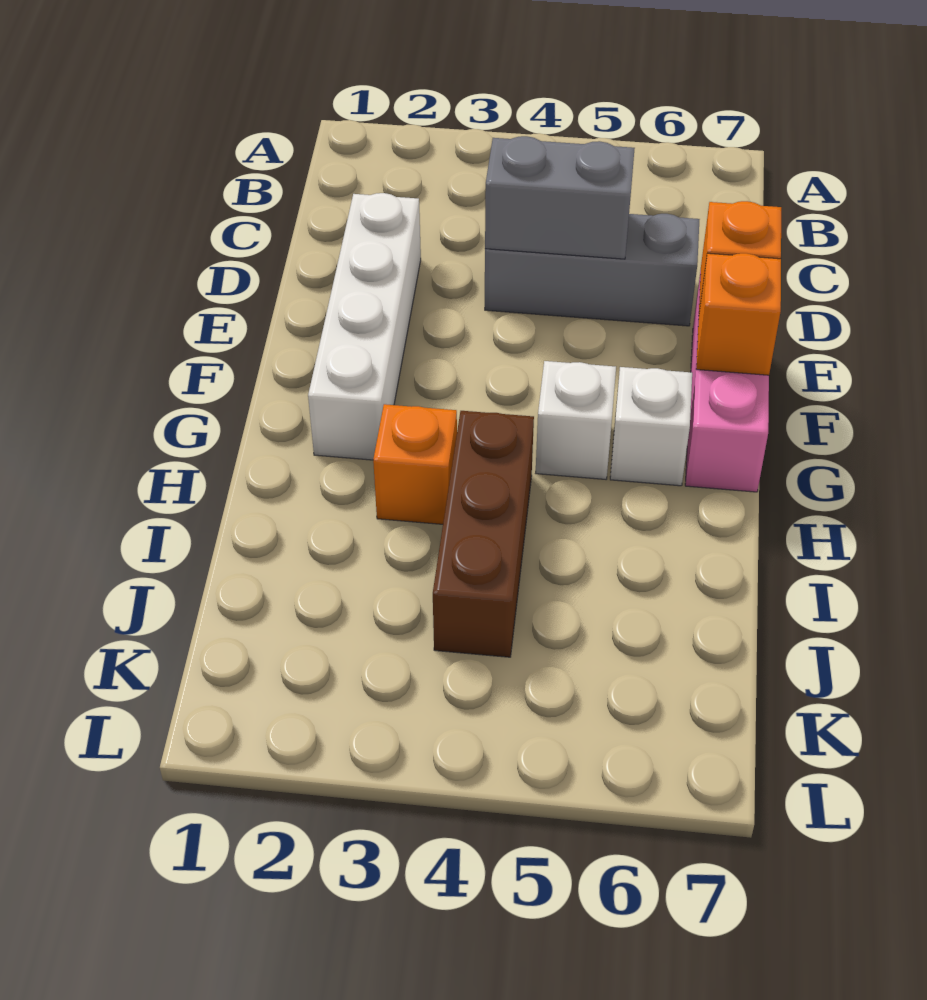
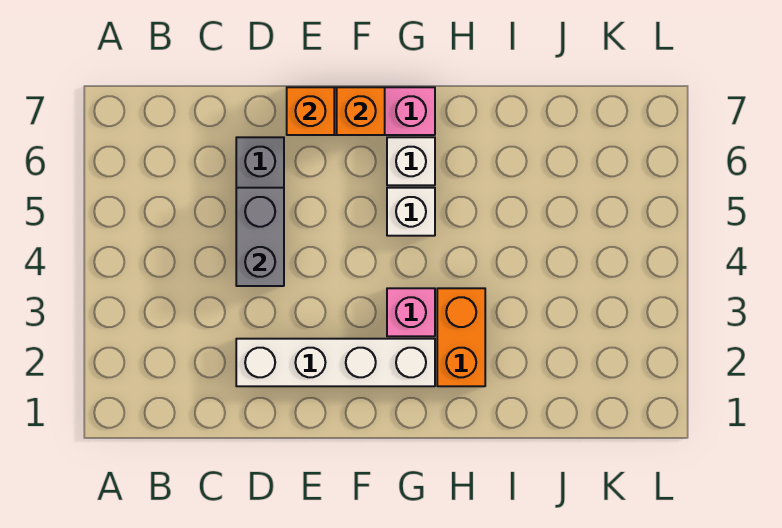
none -> pink 1x1 brick [387,288,435,336]
orange 1x1 brick [373,404,457,524] -> orange 1x2 brick [437,288,485,386]
brown 1x3 brick [433,411,534,657] -> none

